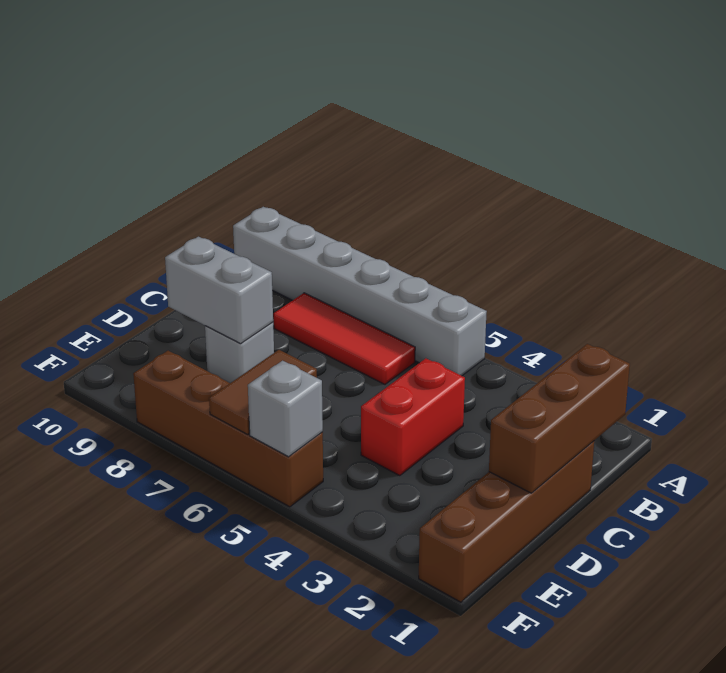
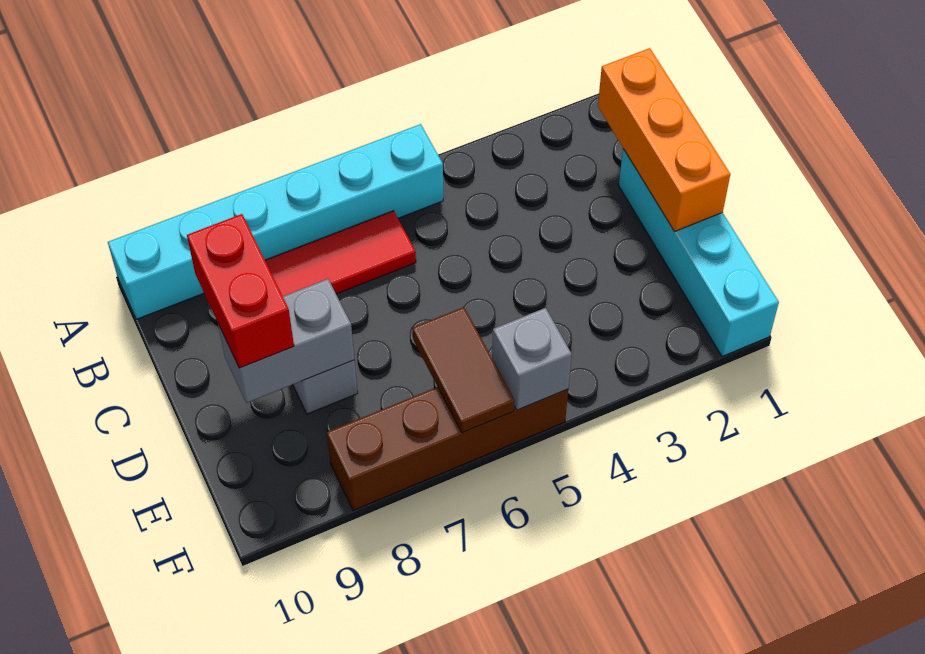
grey 1x6 brick [233,207,487,376] -> cyan 1x6 brick [108,124,443,319]
brown 1x3 brick [489,344,630,493] -> orange 1x3 brick [598,48,730,231]
brown 1x4 brick [419,441,594,602] -> cyan 1x4 brick [619,149,779,356]
red 1x2 brick [361,358,465,476] -> red 1x2 brick moved to [187,214,294,368]

